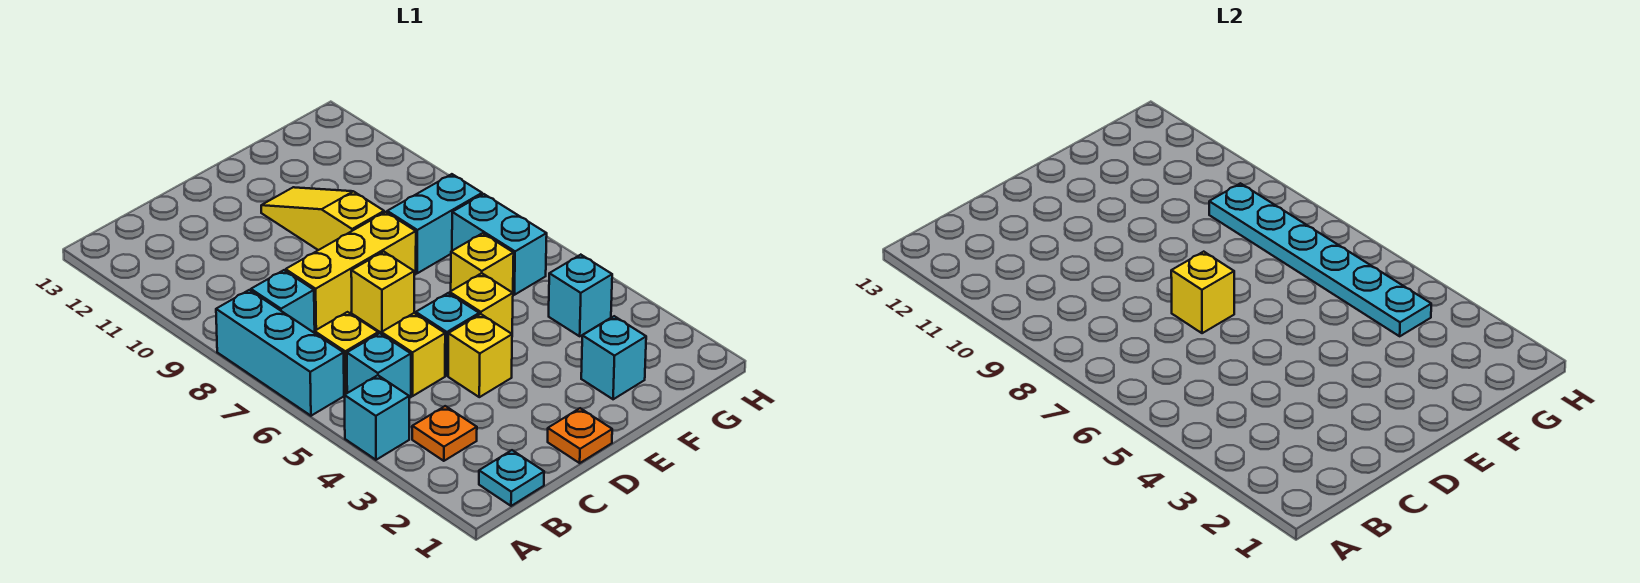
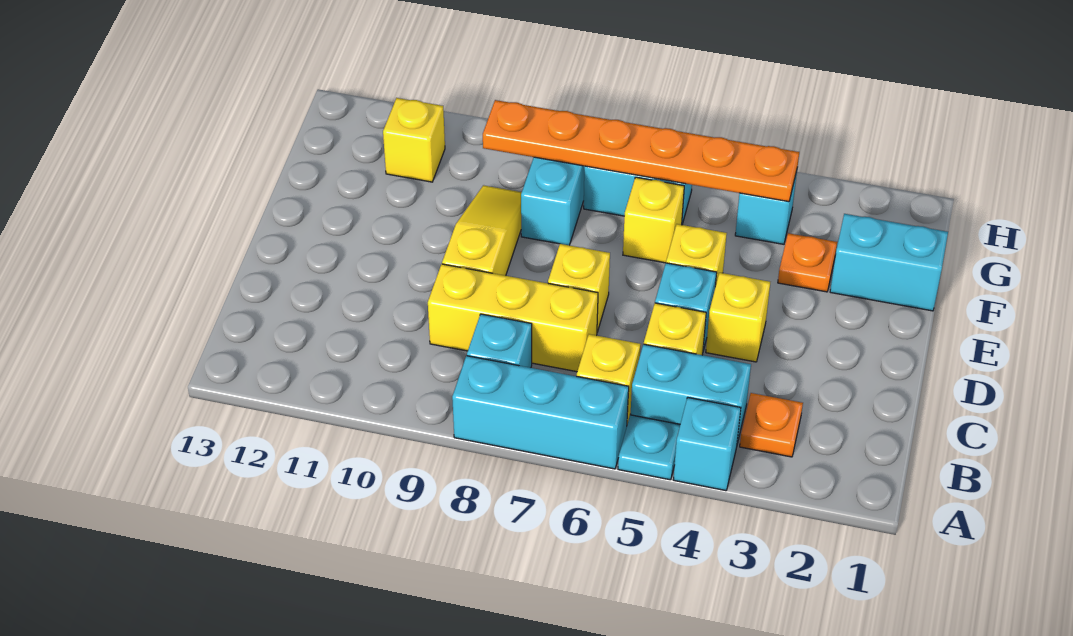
cyan 1x1 plate [479,450,544,506] -> cyan 1x1 plate moved to [618,415,680,480]
cyan 1x1 brick [347,333,411,398] -> cyan 1x2 brick [630,344,751,444]
yellow 1x3 brick [286,212,416,331] -> yellow 1x3 brick turned to [428,264,598,372]
orange 1x1 plate [548,408,612,463] -> orange 1x1 plate moved to [778,233,837,292]
yellow 1x1 brick [1171,252,1234,333] -> yellow 1x1 brick moved to [383,98,445,182]
yellow 1x3 slope [261,187,384,250] -> yellow 1x3 slope turned to [442,185,522,276]
cyan 1x1 brick [581,316,646,399] -> cyan 1x2 brick [830,214,948,311]
cyan 1x6 plate [1209,183,1431,336] -> orange 1x6 plate [483,100,799,202]

